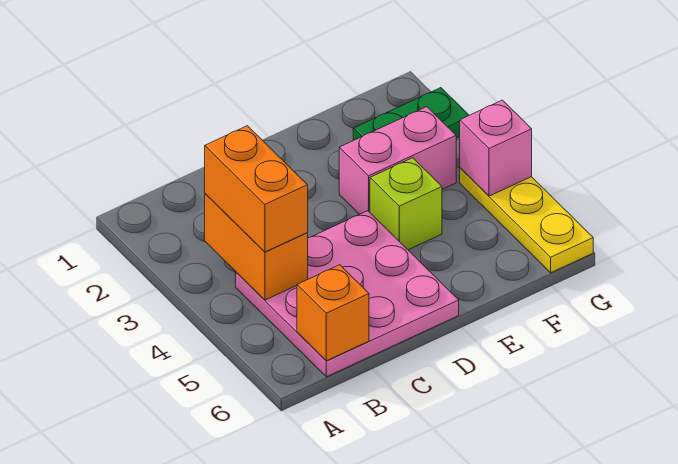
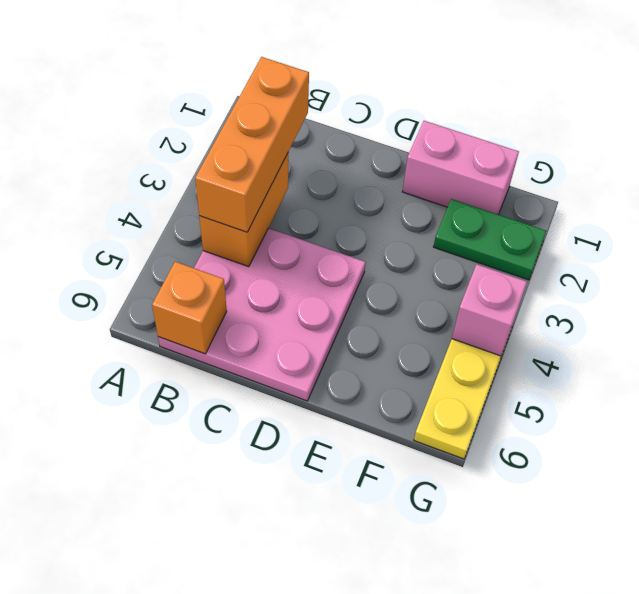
orange 1x2 brick [205,126,308,252] -> orange 1x3 brick [195,57,309,232]
pink 1x2 brick [339,107,456,214] -> pink 1x2 brick moved to [403,121,519,215]
lime 1x1 brick [370,158,442,250] -> none

